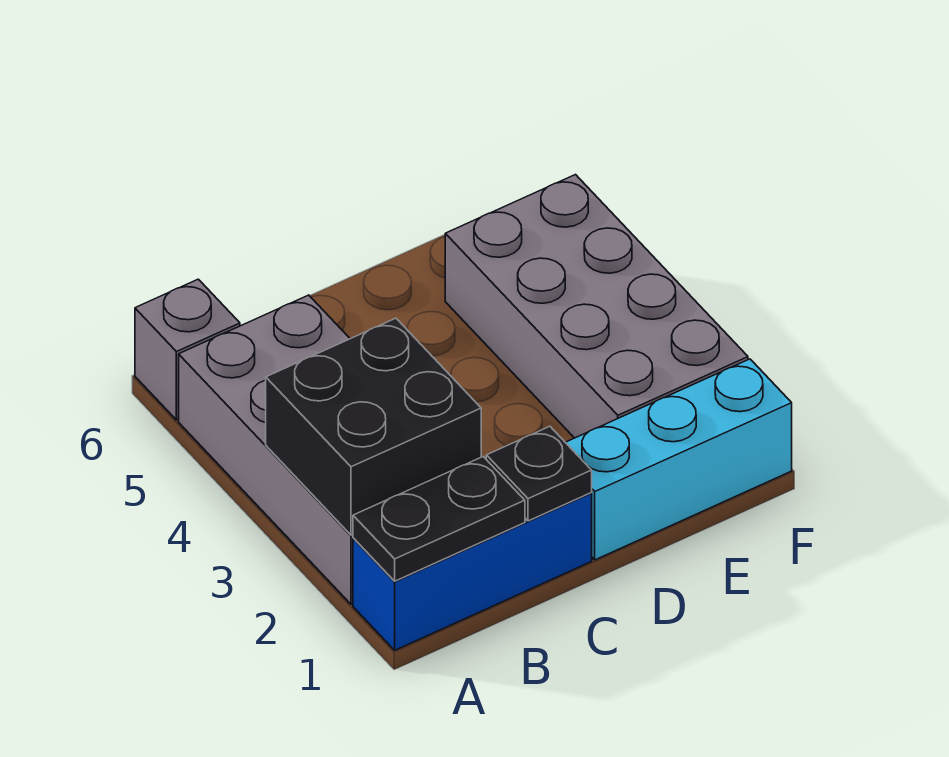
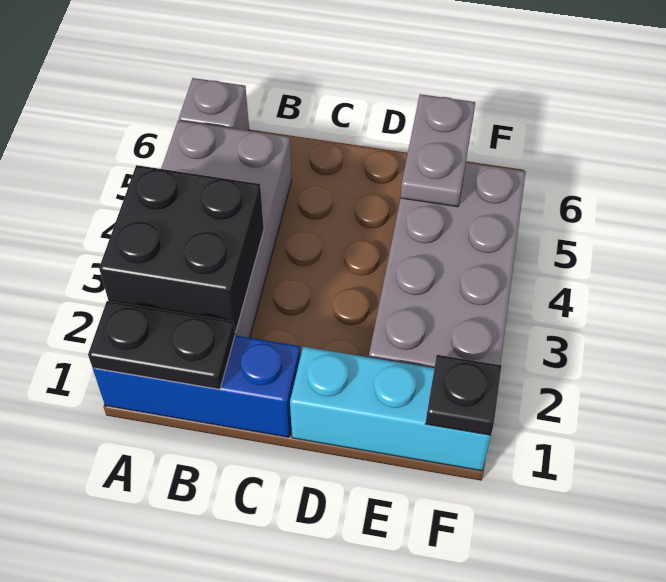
black 1x1 plate [486,426,592,521] -> black 1x1 plate moved to [425,355,502,435]
none -> grey 1x2 plate [401,94,476,207]

